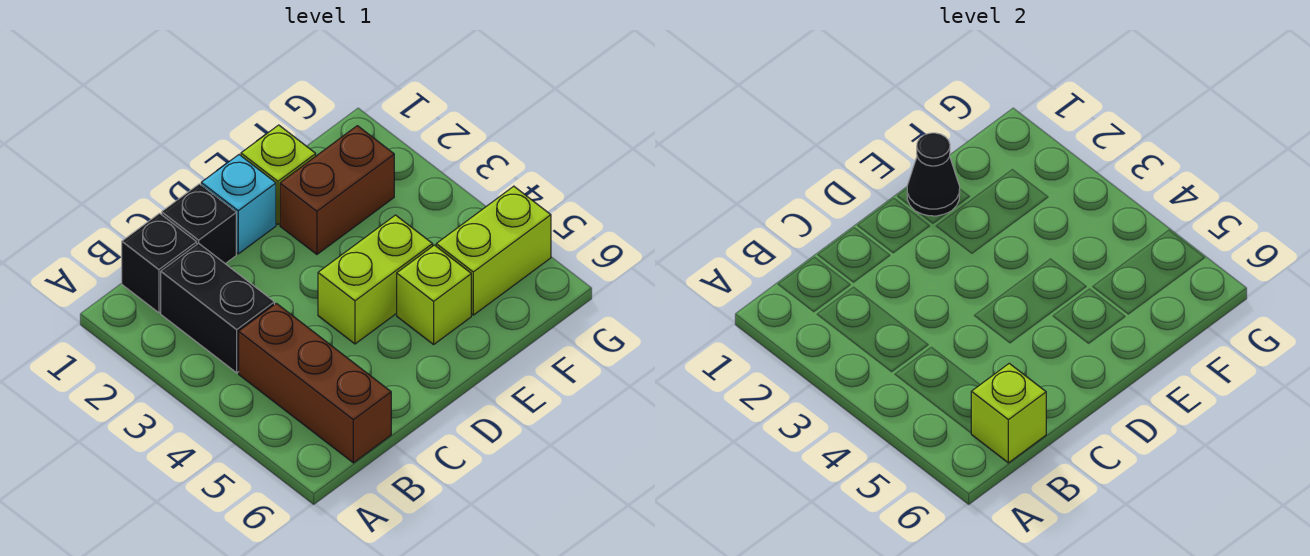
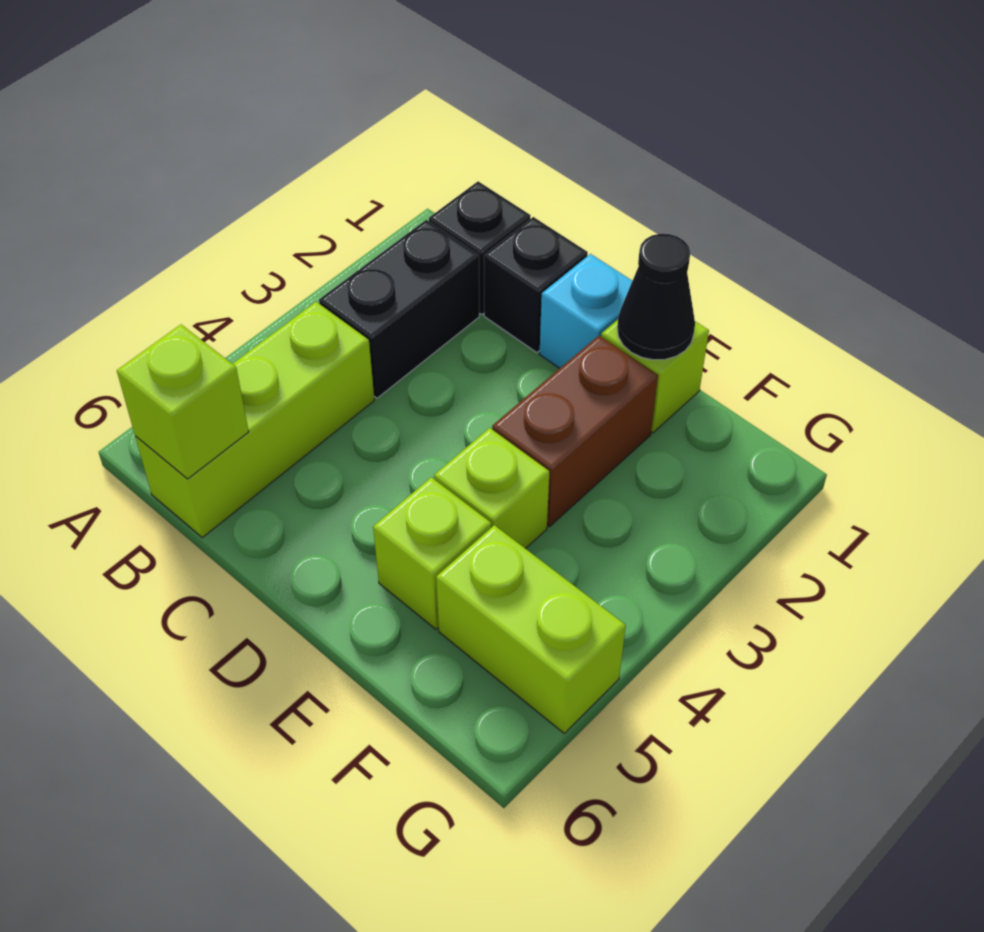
brown 1x3 brick [239,303,391,463] -> lime 1x3 brick [135,302,374,537]
lime 1x2 brick [318,215,433,344] -> lime 1x1 brick [434,428,549,549]
brown 1x2 brick [280,126,394,254] -> brown 1x2 brick turned to [492,336,658,527]

